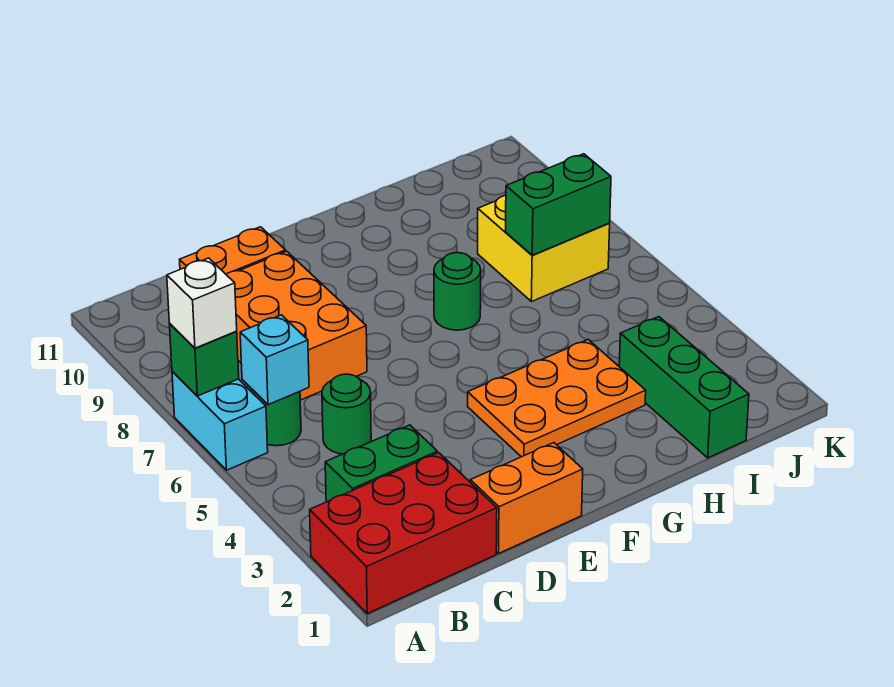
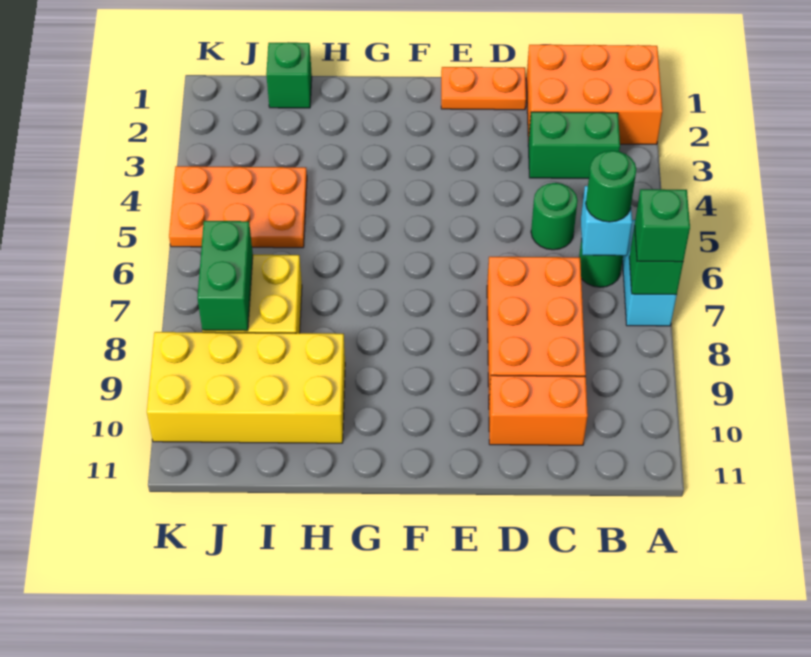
red 2x3 brick [310,453,497,614] -> orange 2x3 brick [526,44,662,144]
white 1x1 brick [167,258,237,348] -> green 1x1 brick [635,189,690,262]
orange 1x2 brick [470,443,583,554] -> orange 1x2 plate [441,67,526,110]
orange 2x3 plate [468,340,646,457] -> orange 2x3 plate moved to [169,166,307,248]
green 1x1 round brick [434,253,481,330] -> green 1x1 round brick moved to [586,151,636,222]
none -> yellow 2x4 brick [147,332,345,443]
green 1x3 brick [619,317,749,458] -> green 1x1 brick [266,42,312,108]
green 1x2 brick [505,154,611,255] -> green 1x2 brick turned to [197,221,253,331]

